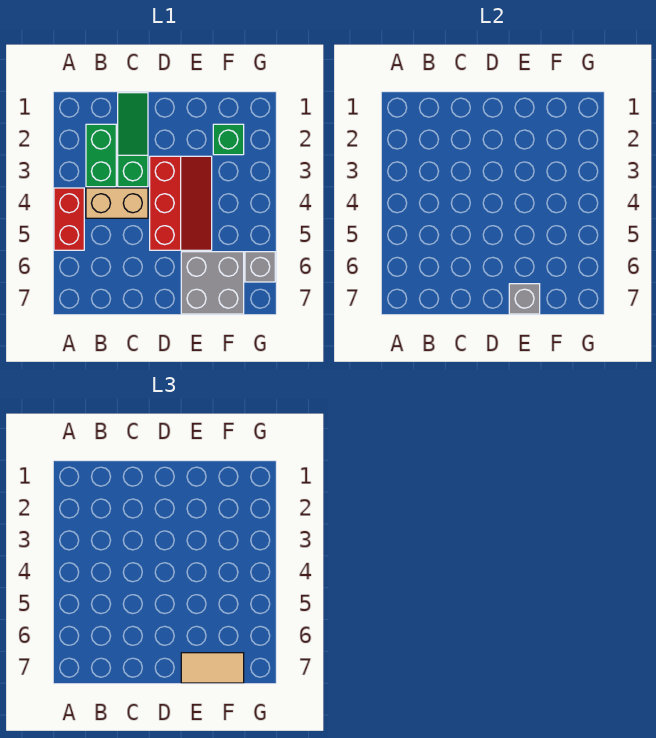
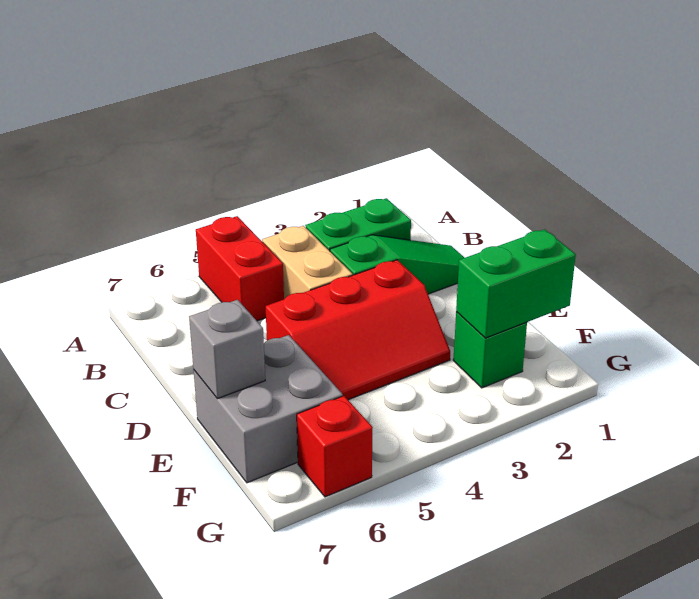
red 1x2 brick [54,188,84,250] -> red 1x2 brick turned to [196,216,284,321]
tan 1x2 tile [181,653,244,683] -> none
none -> green 1x2 brick [456,229,576,338]
grey 1x1 brick [245,252,275,282] -> red 1x1 brick [297,396,373,497]

